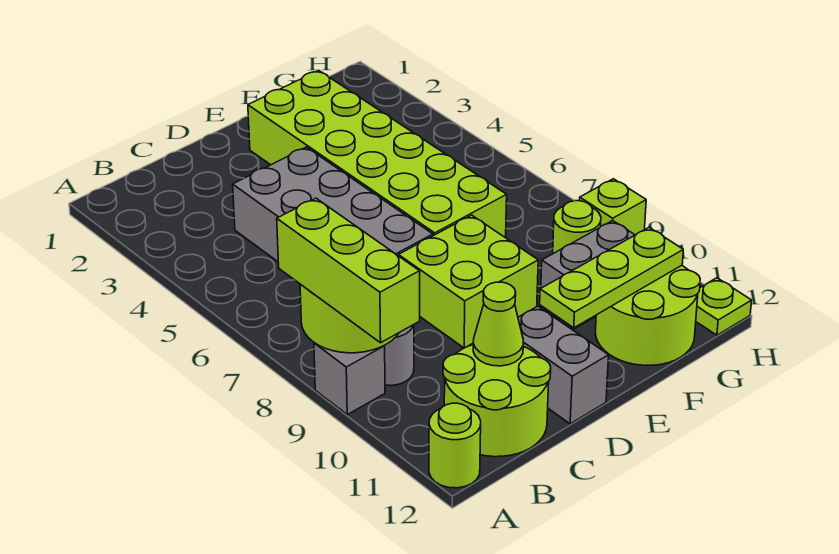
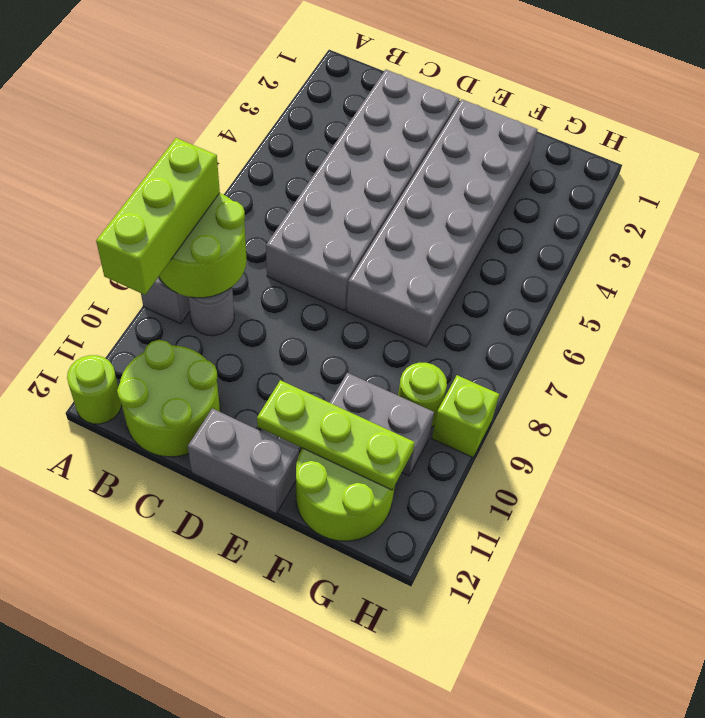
grey 2x4 brick [233,147,433,261] -> grey 2x6 brick [266,70,460,311]
lime 1x1 cone [473,282,523,366] -> none
lime 2x2 brick [398,215,538,348] -> none
grey 1x2 brick [518,306,609,424] -> grey 1x2 brick turned to [188,408,299,514]
lime 2x6 brick [248,70,507,238] -> grey 2x6 brick [346,99,538,347]
lime 1x1 plate [696,278,752,335] -> none

